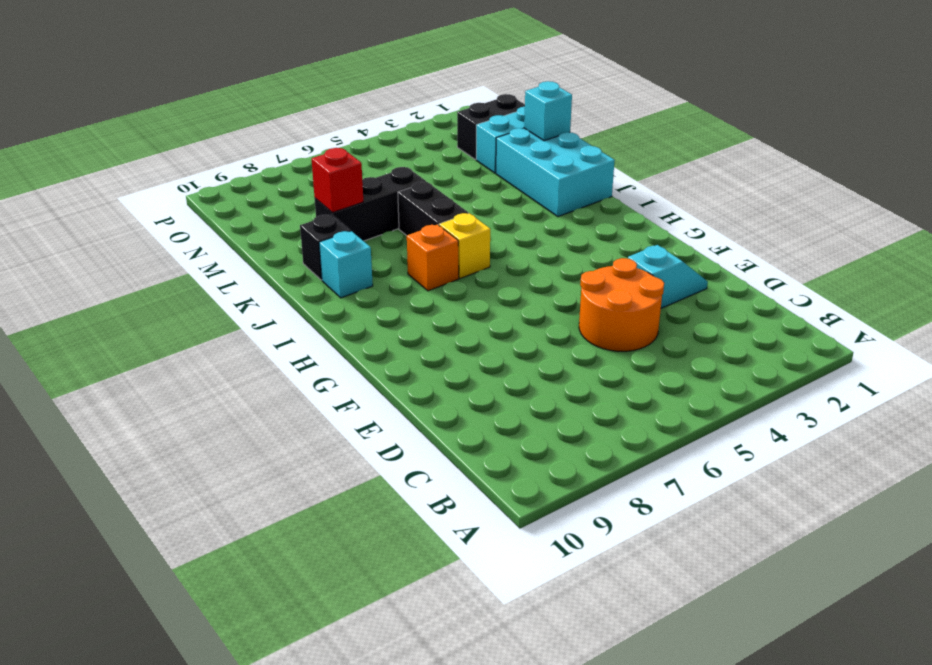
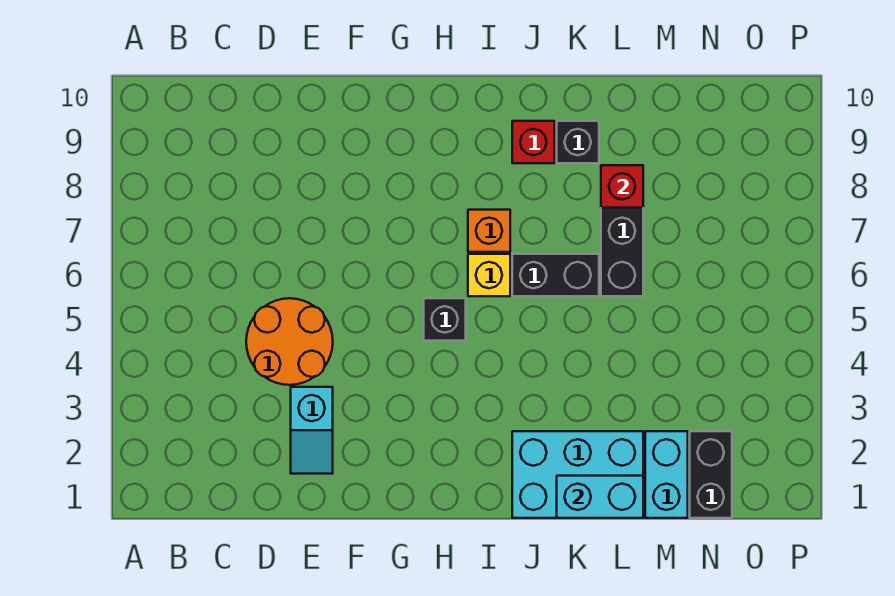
none -> black 1x1 brick [424,298,466,341]
cyan 1x1 brick [319,231,373,298] -> red 1x1 brick [512,121,555,163]
cyan 1x1 brick [524,81,572,141] -> cyan 1x2 brick [557,476,643,518]

